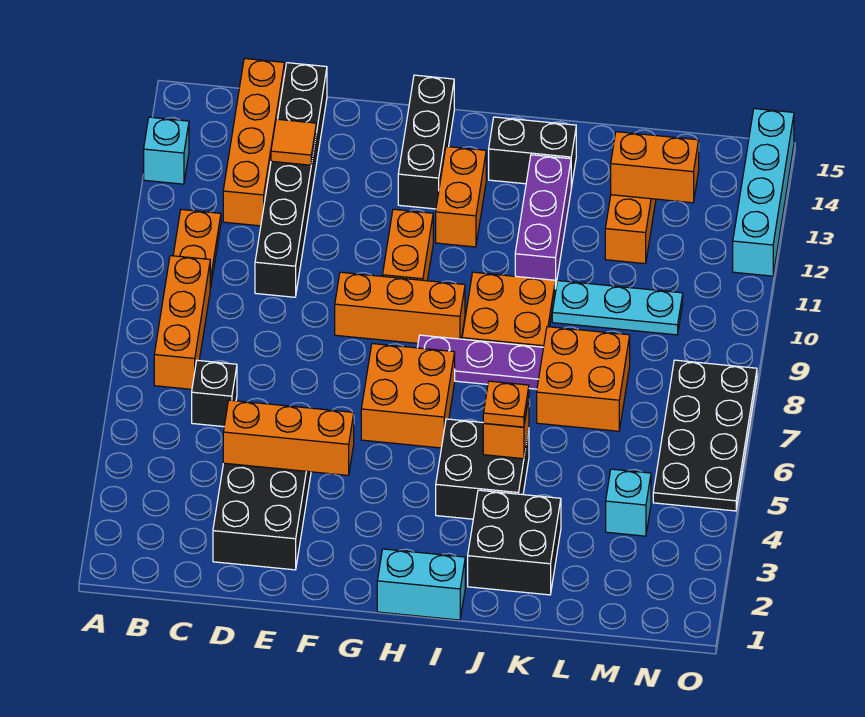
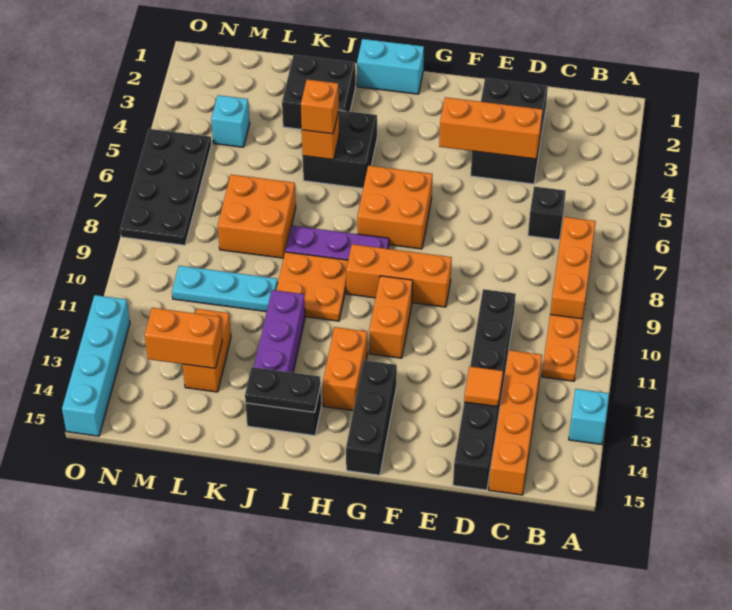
none -> black 1x2 plate [245,367,321,412]
orange 1x1 plate [483,381,529,427] -> orange 1x1 brick [301,79,339,134]

